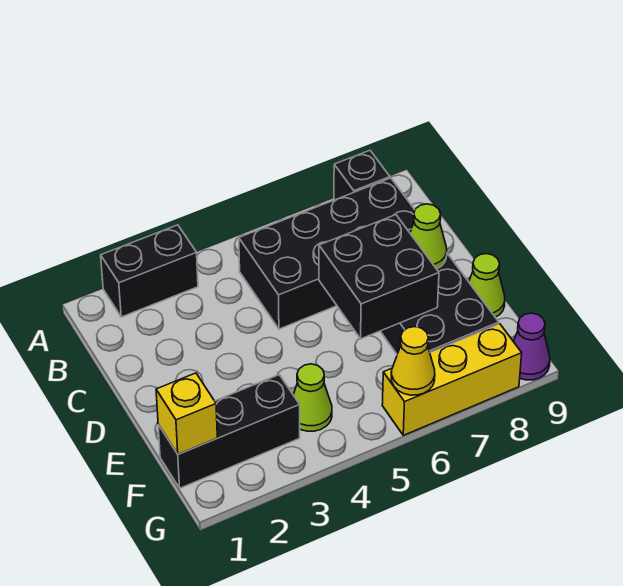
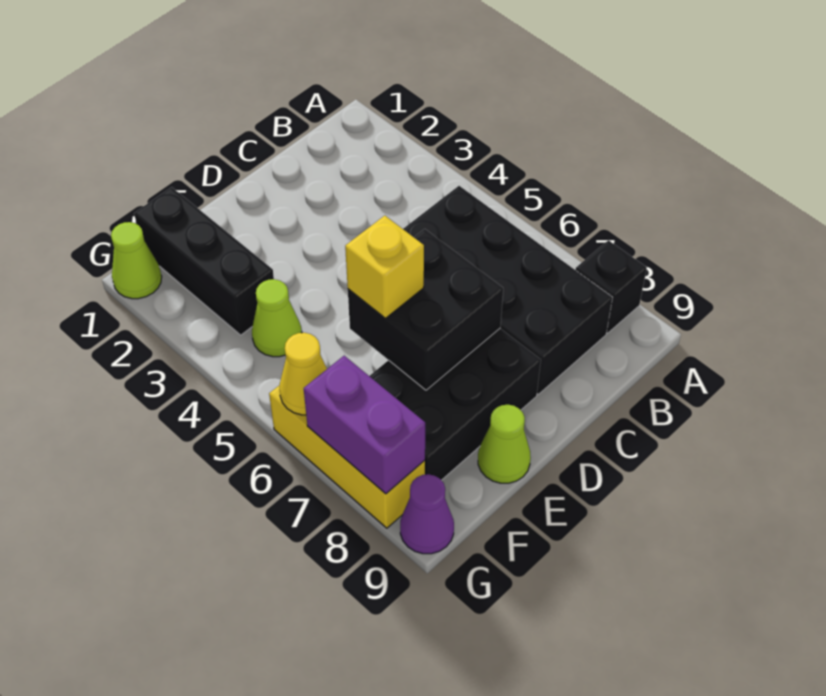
black 1x2 brick [101,225,198,317] -> none
lime 1x1 cone [410,204,447,269] -> lime 1x1 cone moved to [111,222,162,299]
yellow 1x1 brick [156,373,217,454] -> yellow 1x1 brick moved to [345,216,424,318]
none -> purple 1x2 brick [304,356,425,494]

